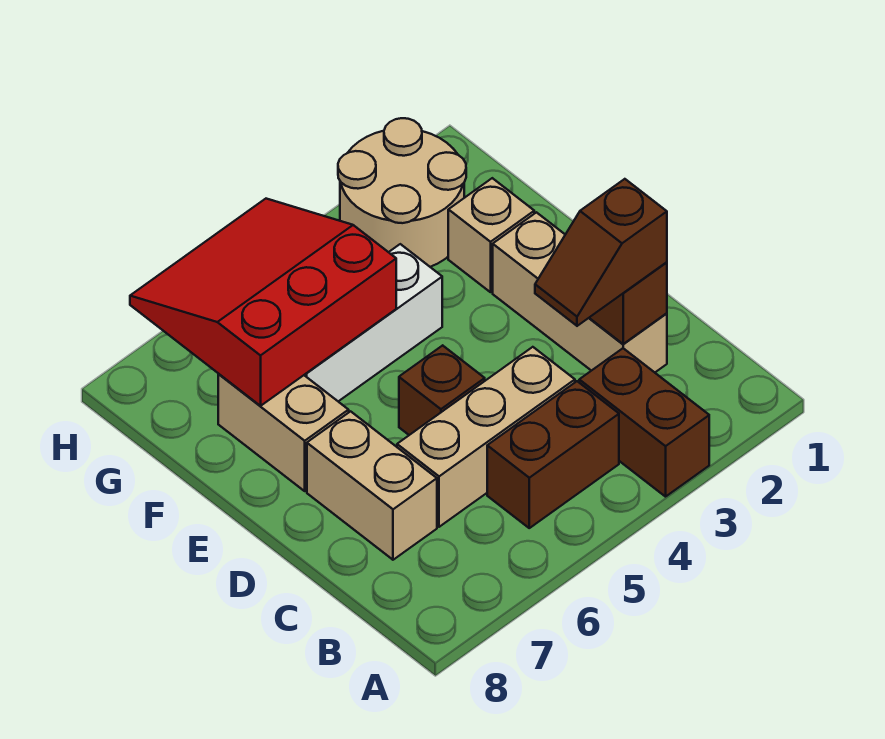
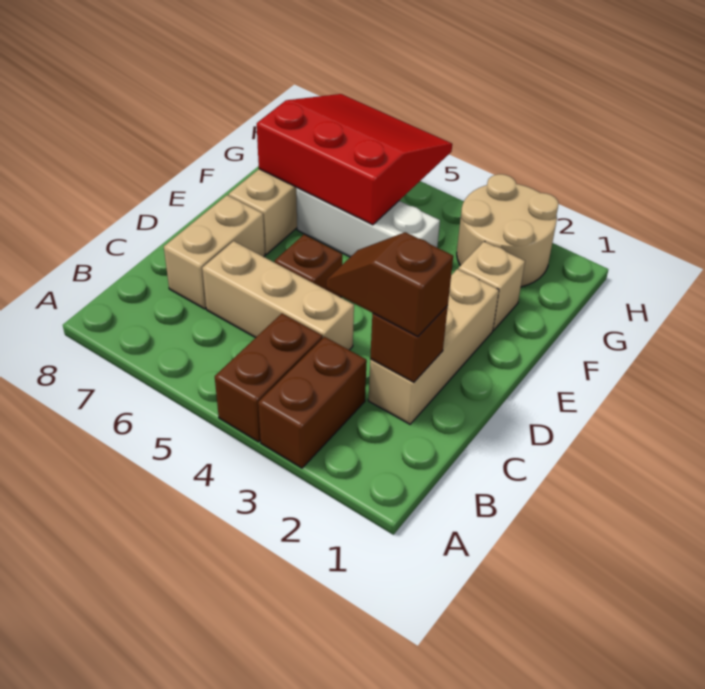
brown 1x2 brick [487,381,619,528] -> brown 1x2 brick turned to [215,314,322,442]

